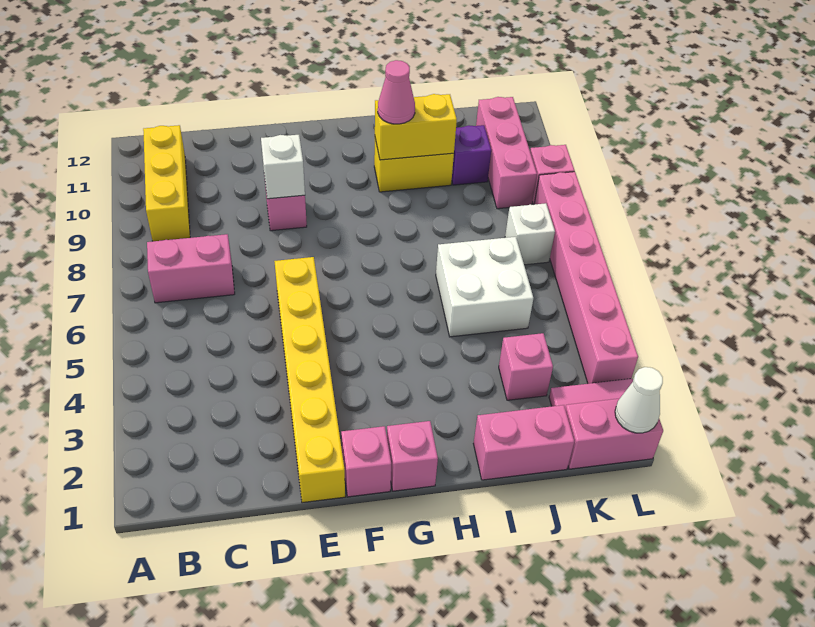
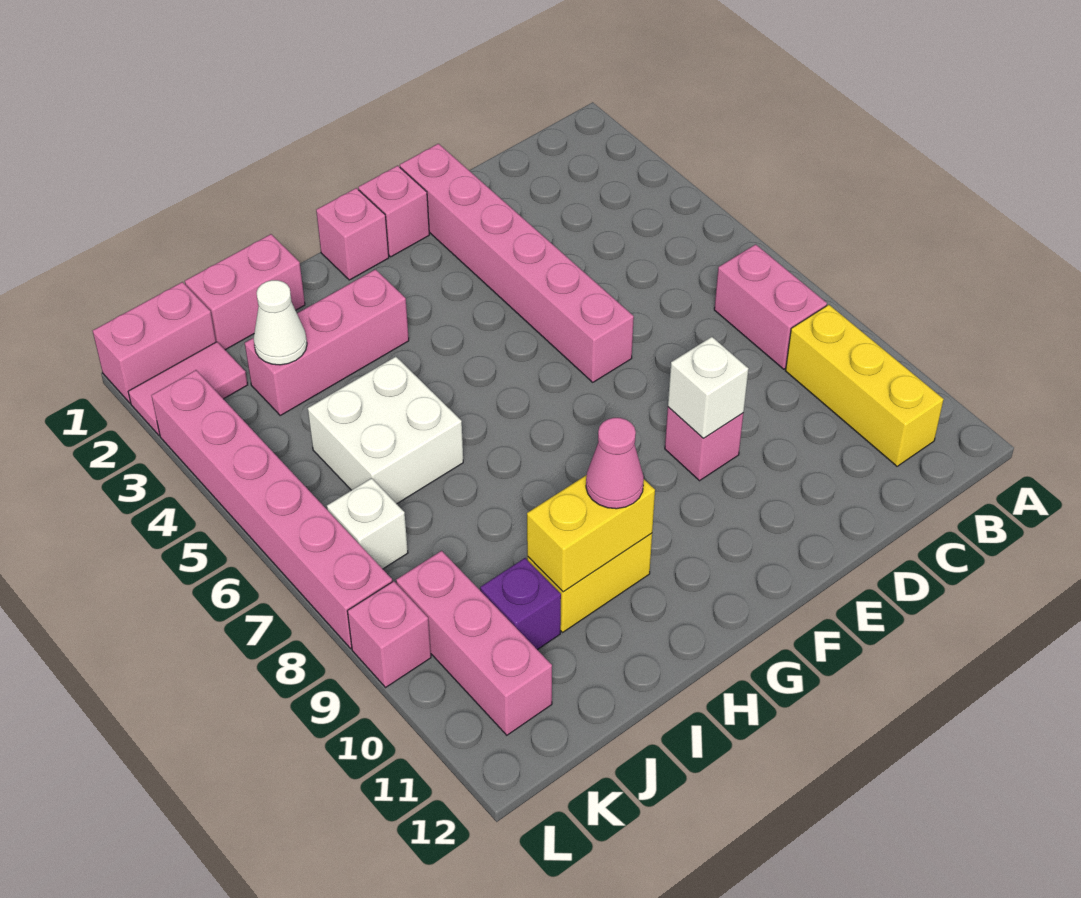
pink 1x2 brick [147,234,235,303] -> pink 1x2 brick turned to [714,244,827,369]
yellow 1x6 brick [274,257,345,503] -> pink 1x6 brick [400,144,634,382]
pink 1x1 brick [499,333,553,400] -> pink 1x3 brick [245,269,409,415]
white 1x1 cone [615,367,663,433] -> white 1x1 cone moved to [254,280,307,365]

